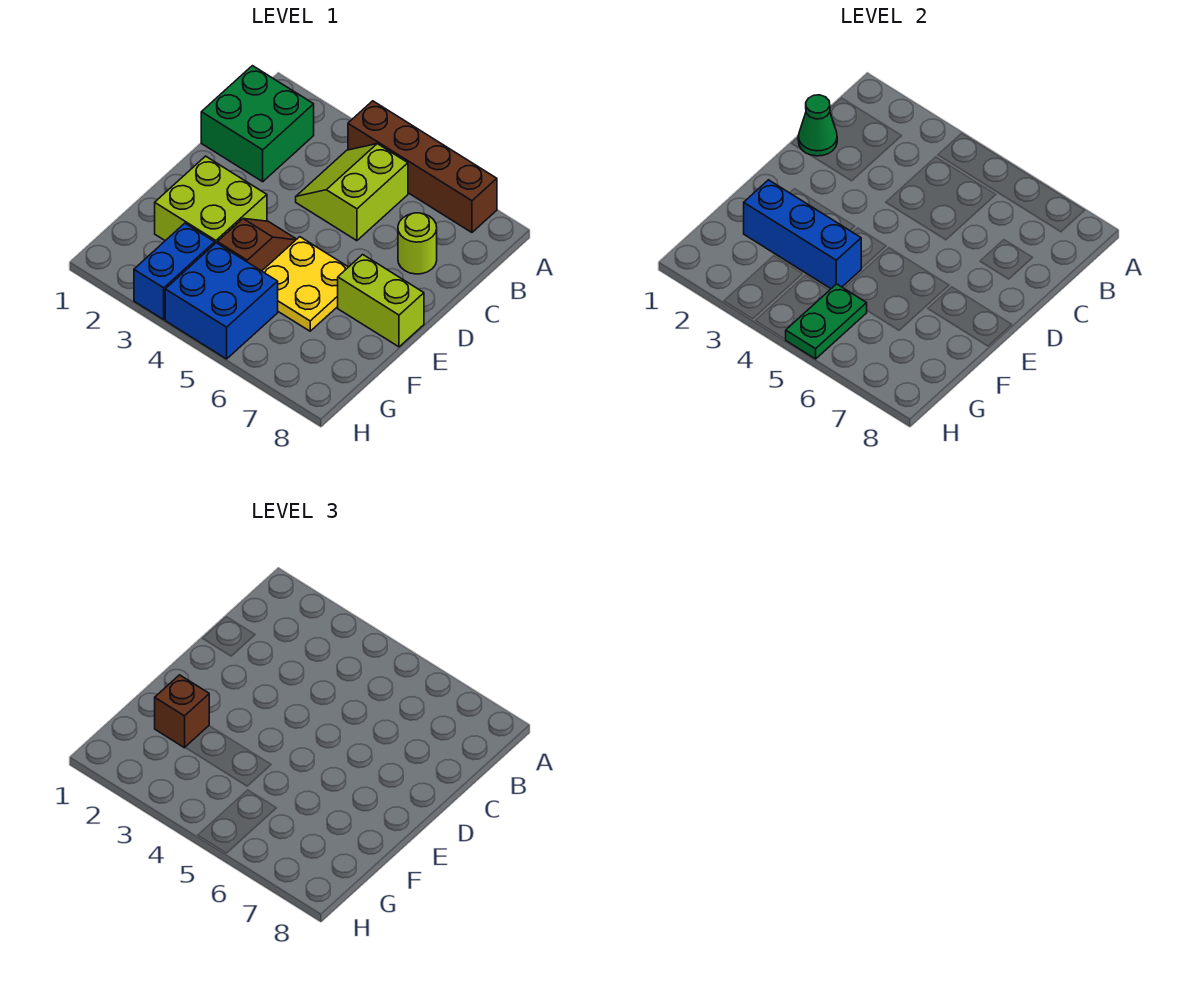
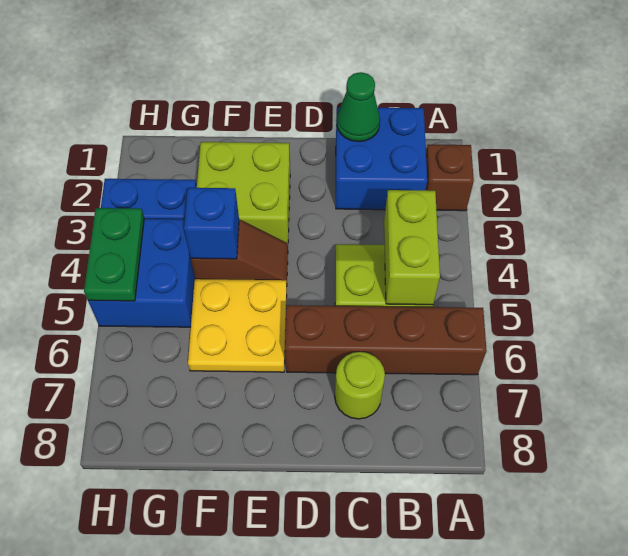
brown 1x4 brick [348,101,497,232] -> brown 1x4 brick turned to [285,305,486,375]
green 2x2 brick [201,66,314,182] -> blue 2x2 brick [336,107,427,210]
lime 1x2 brick [338,254,424,347] -> lime 1x2 brick moved to [384,190,440,305]
blue 1x3 brick [744,180,861,289] -> blue 1x1 brick [184,188,239,259]
brown 1x1 brick [155,675,209,748] -> brown 1x1 brick moved to [426,145,474,211]
green 1x2 plate [785,284,867,359] -> green 1x2 plate turned to [84,208,144,301]

